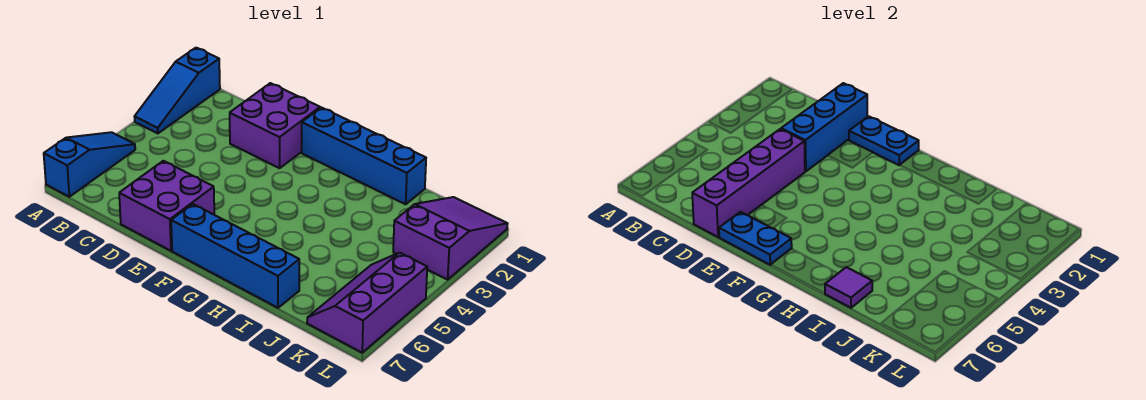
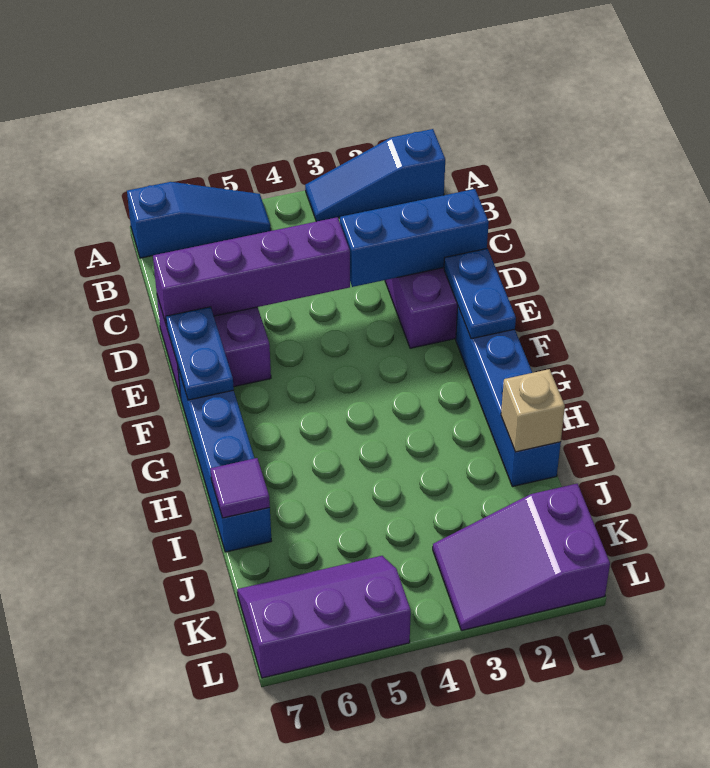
none -> tan 1x1 brick [501,369,565,452]
purple 2x3 slope [393,197,508,280] -> purple 2x3 slope turned to [433,484,610,631]

